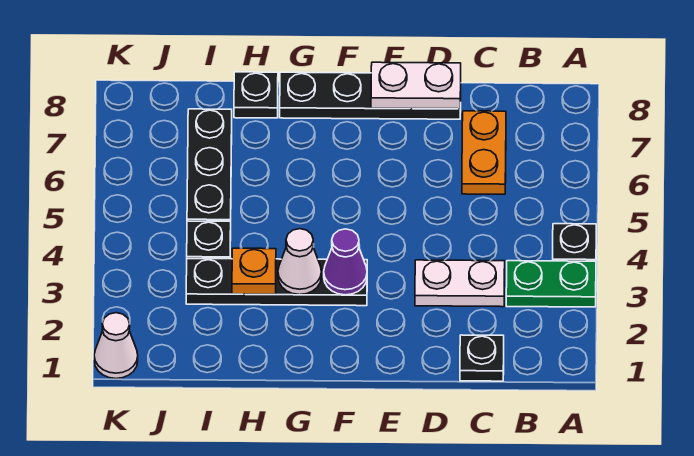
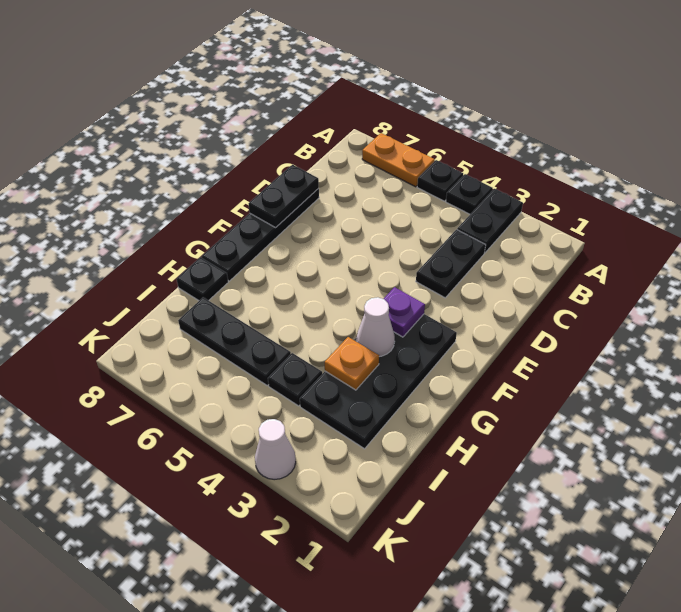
green 1x2 plate [506,261,596,307] -> black 1x2 plate [457,189,523,253]
black 1x1 plate [460,335,504,381] -> black 1x1 plate moved to [417,160,463,201]
white 1x2 plate [415,260,505,307] -> black 1x2 plate [416,230,486,298]
orange 1x2 plate [462,111,506,194] -> orange 1x2 plate moved to [362,133,435,187]
white 1x2 plate [371,62,461,109] -> black 1x2 plate [249,165,319,228]
black 1x4 plate [186,259,367,306] -> black 2x4 plate [300,314,457,449]
purple 1x1 cone [324,229,367,295] -> purple 1x1 plate [384,287,425,337]
white 1x1 cone [94,313,138,379] -> white 1x1 cone moved to [255,419,296,480]

